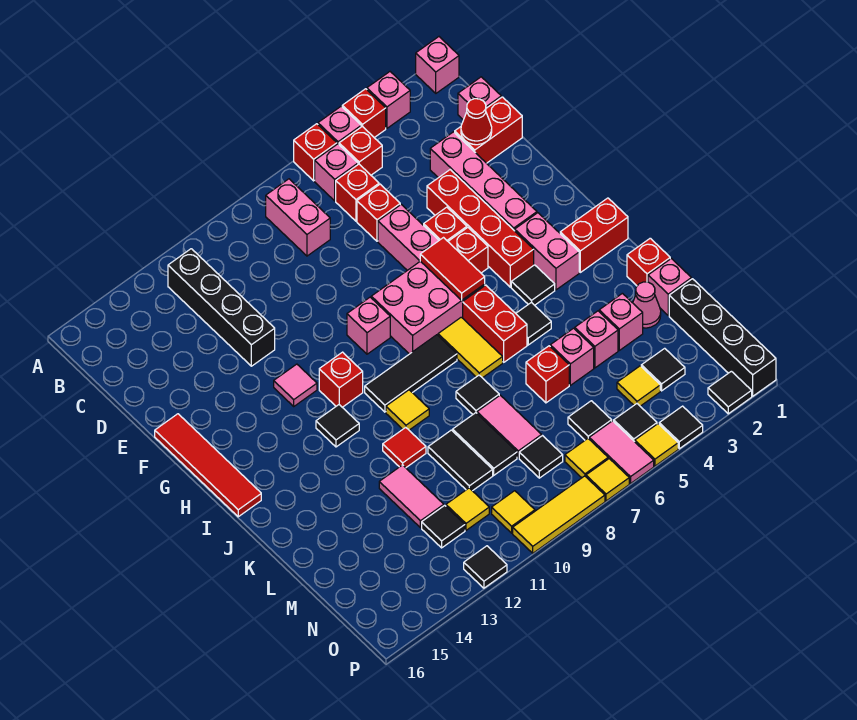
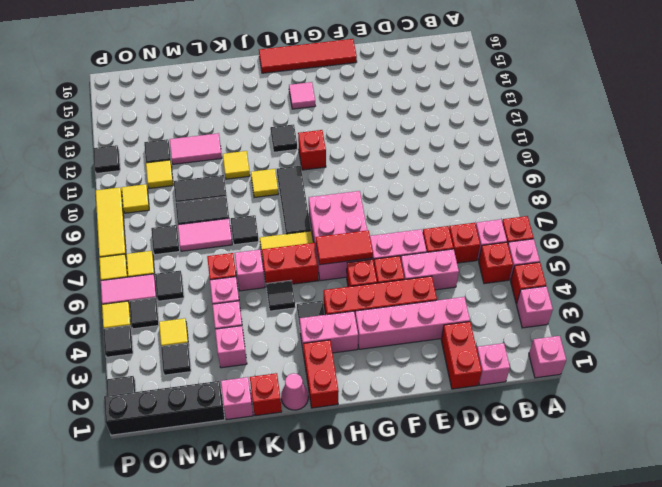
pink 1x2 brick [266,179,330,256] -> pink 1x2 brick moved to [401,249,459,290]
black 1x4 brick [168,249,275,366] -> none
red 1x1 cone [461,99,492,145] -> none
pink 1x1 brick [347,297,390,354] -> pink 1x1 brick moved to [235,250,265,291]
pink 1x1 tile [274,364,317,406] -> pink 1x1 tile moved to [289,82,315,109]
red 1x1 tile [383,427,426,468] -> yellow 1x1 tile [223,151,250,179]
pink 1x1 cone [633,282,661,328] -> pink 1x1 cone moved to [281,373,308,410]

